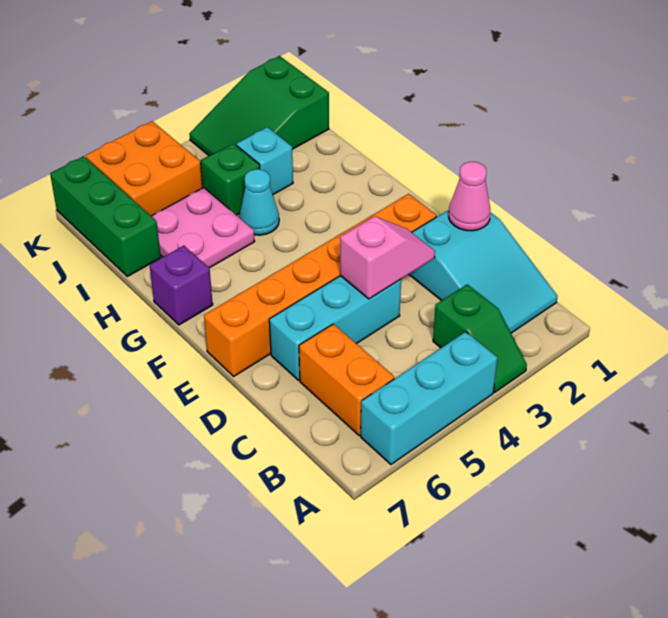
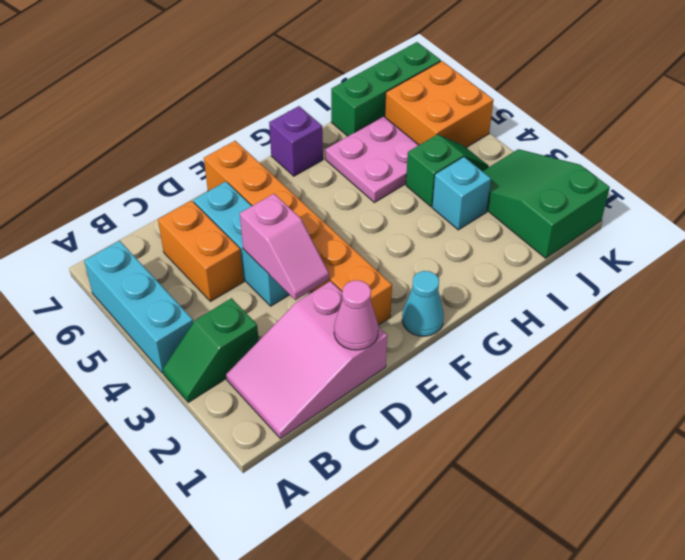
cyan 2x3 slope [409,210,558,333] -> pink 2x3 slope [226,281,387,439]
orange 1x2 brick [299,324,394,436] -> orange 1x2 brick turned to [158,201,243,302]
cyan 1x1 cone [239,169,279,235] -> cyan 1x1 cone moved to [402,271,444,336]

